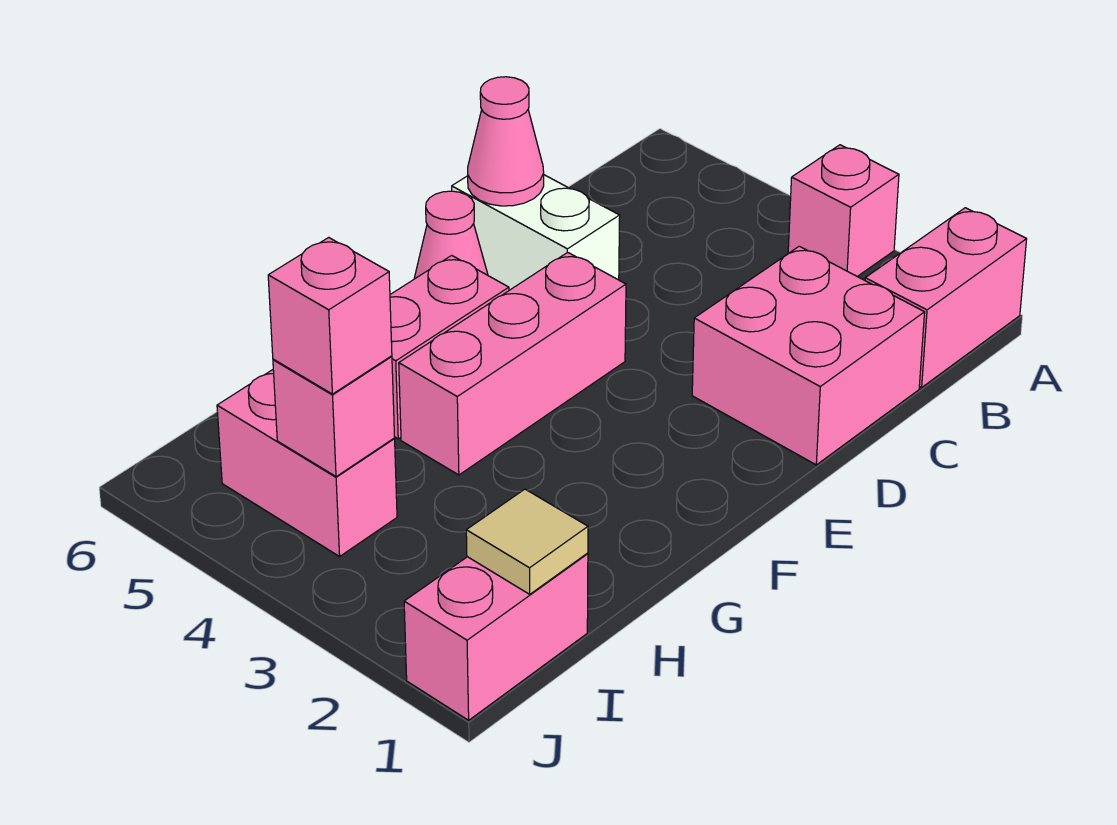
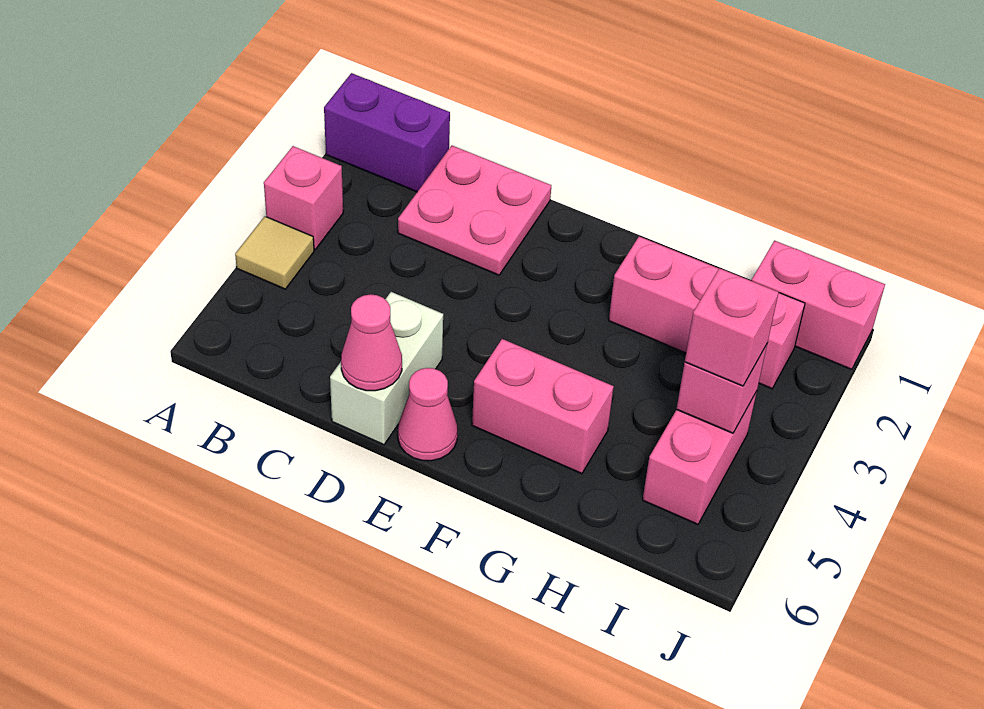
pink 1x2 brick [865,208,1027,387] -> purple 1x2 brick [324,73,450,192]
pink 2x2 brick [692,246,925,465] -> pink 2x2 plate [398,146,551,275]
pink 1x3 brick [399,252,626,475] -> pink 1x3 brick moved to [609,236,805,389]
tan 1x1 tile [466,489,588,594] -> tan 1x1 tile moved to [235,216,314,289]

